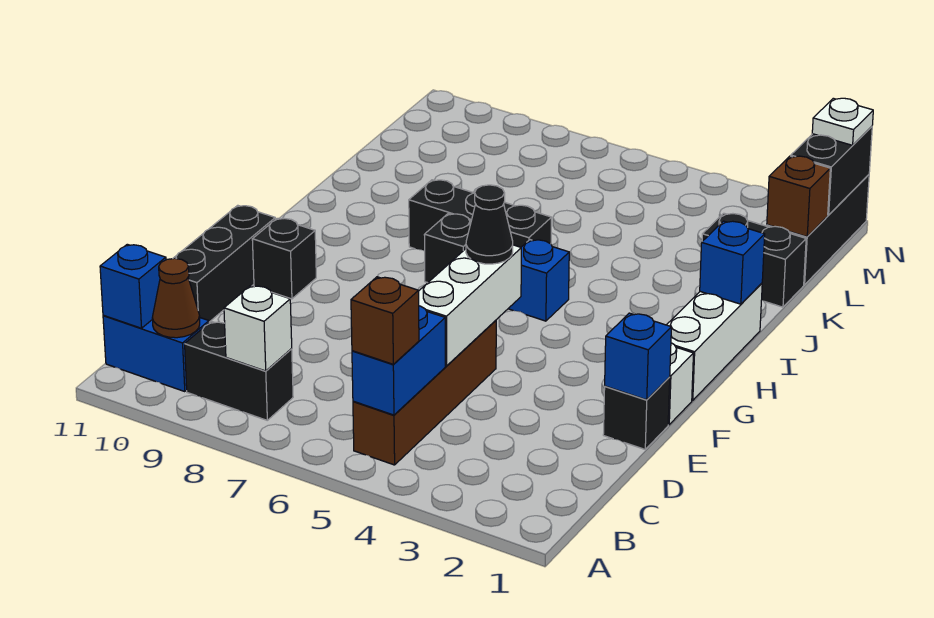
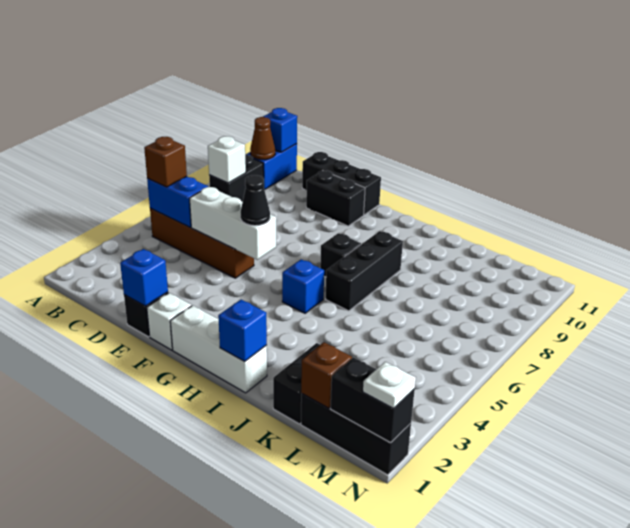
black 1x1 brick [252,218,316,299] -> black 1x2 brick [306,171,365,226]

